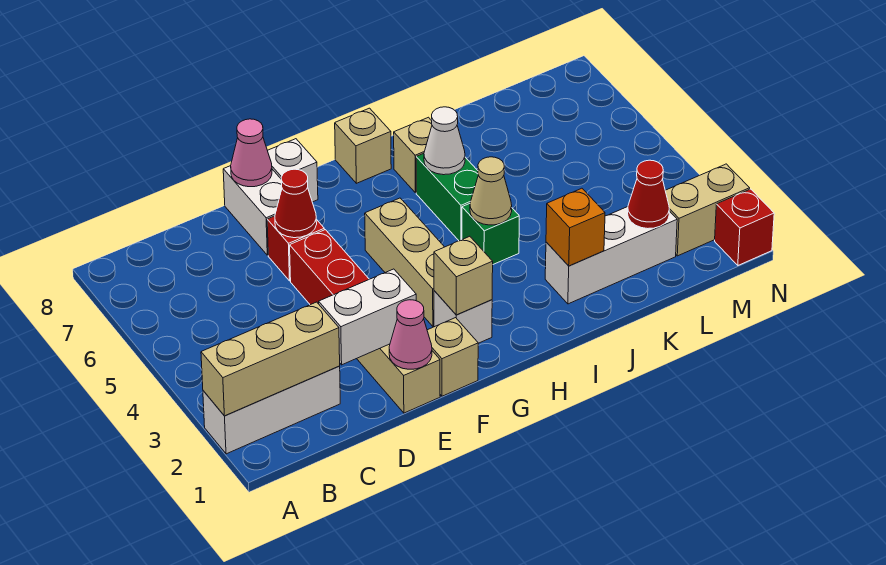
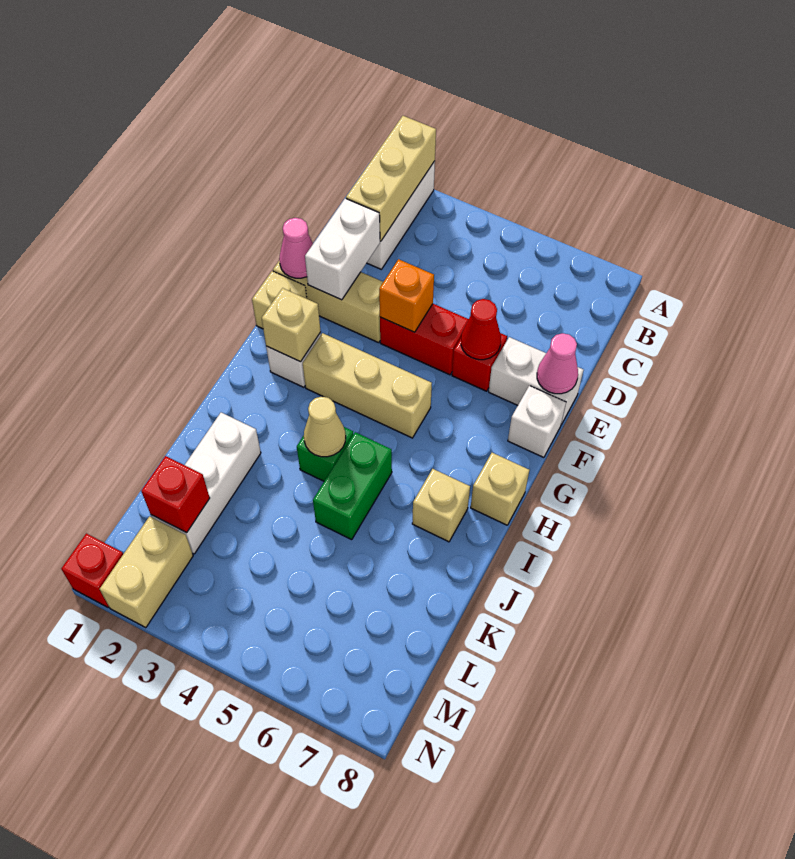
green 1x2 brick [416,154,478,241] -> green 1x2 brick turned to [313,432,392,540]
white 1x1 cone [424,107,465,175] -> none
orange 1x1 brick [546,188,605,266] -> orange 1x1 brick moved to [379,259,434,332]
red 1x1 cone [628,160,669,229] -> red 1x1 brick [141,456,210,533]

